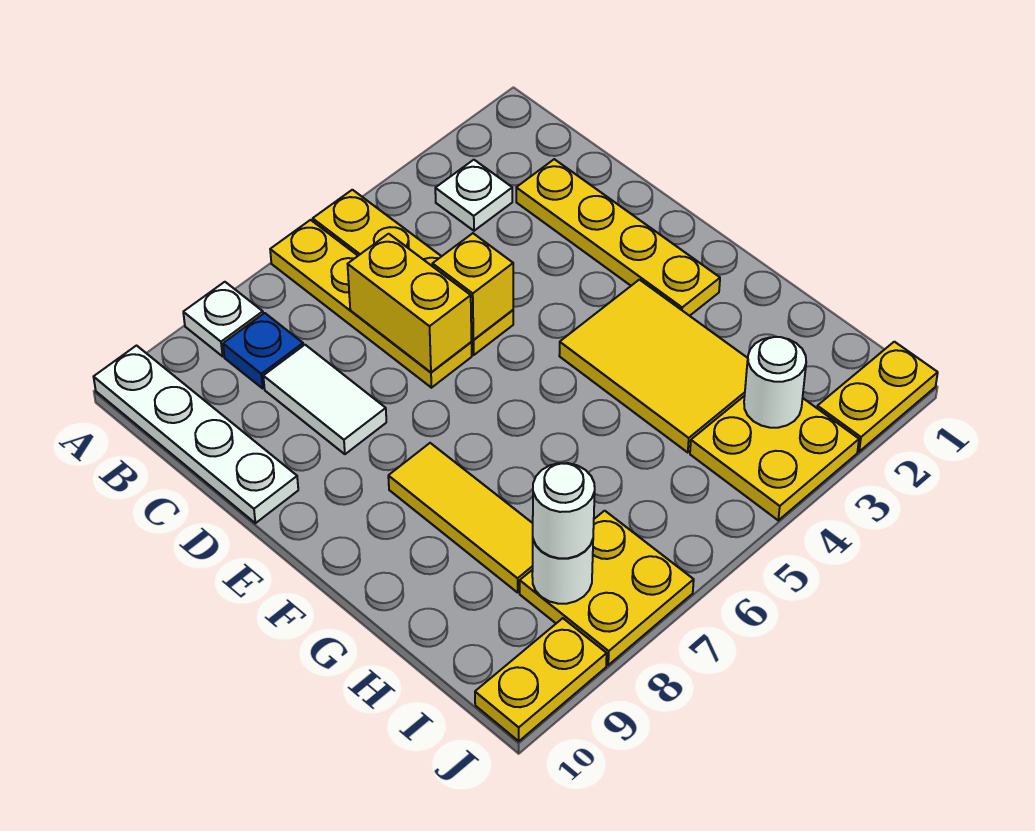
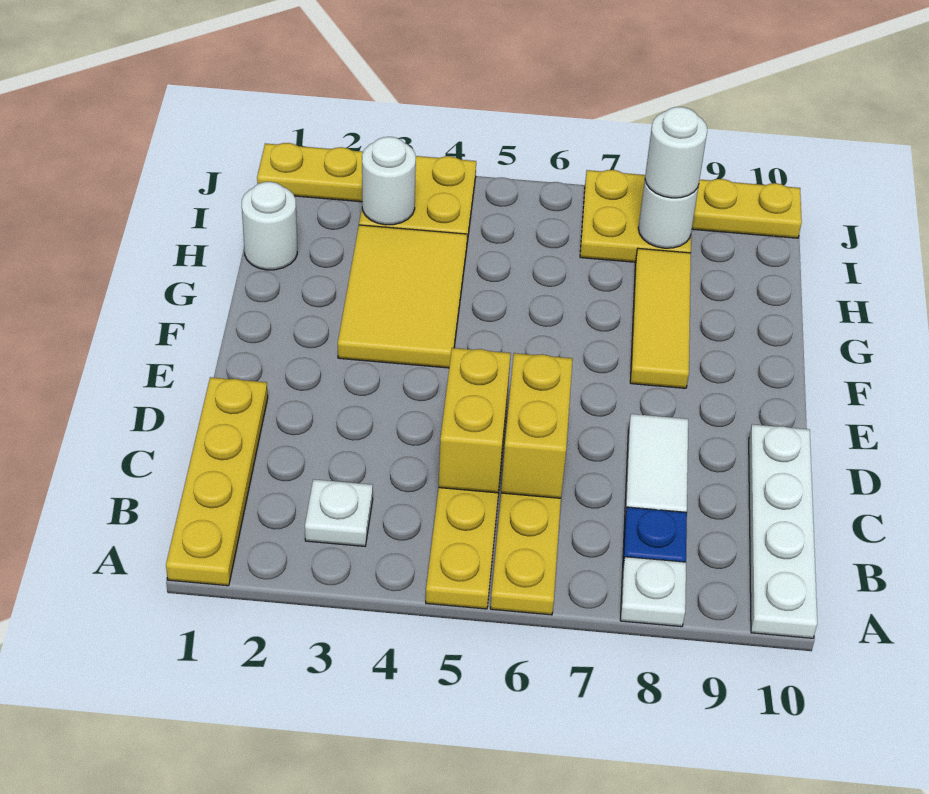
yellow 1x4 plate [516,159,720,316] -> yellow 1x4 plate moved to [166,377,268,586]
yellow 1x1 brick [432,233,513,340] -> yellow 1x2 brick [439,348,511,493]
none -> white 1x1 round brick [242,182,297,270]

